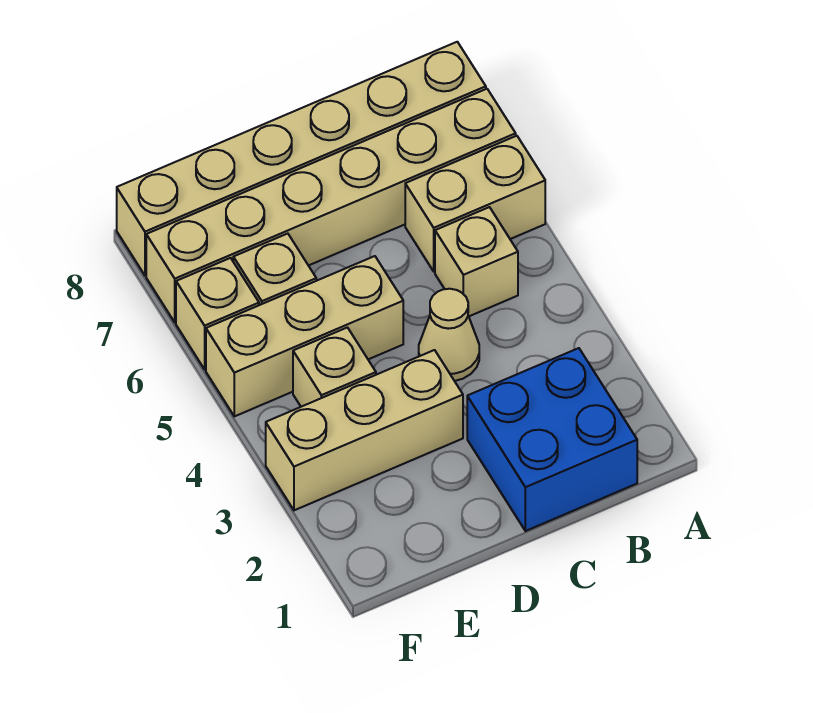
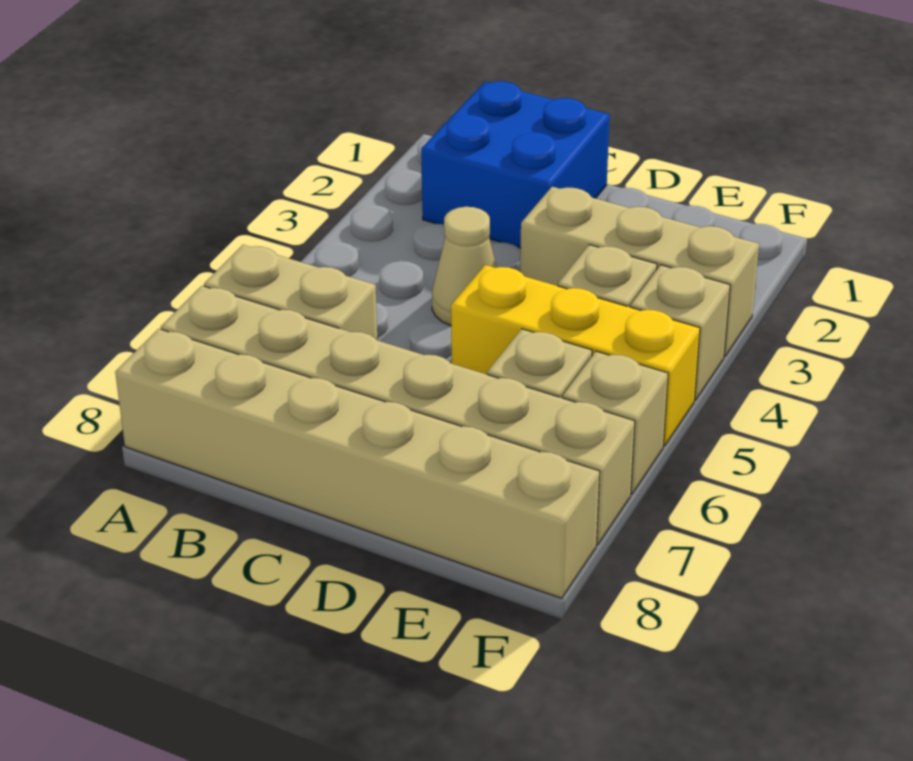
tan 1x1 brick [435,207,518,316] -> tan 1x1 brick moved to [630,265,730,400]
tan 1x3 brick [206,256,403,416] -> yellow 1x3 brick [451,265,700,446]

